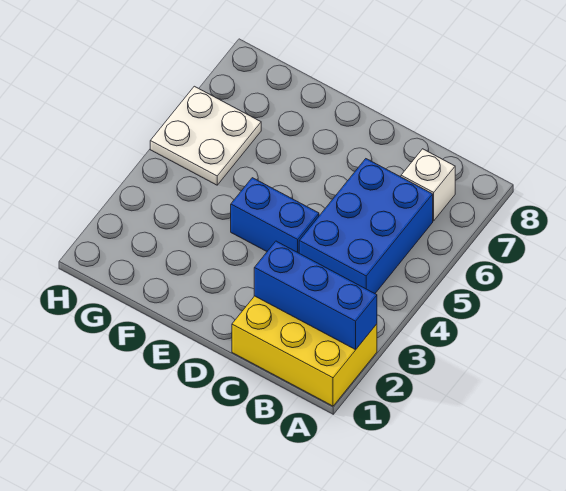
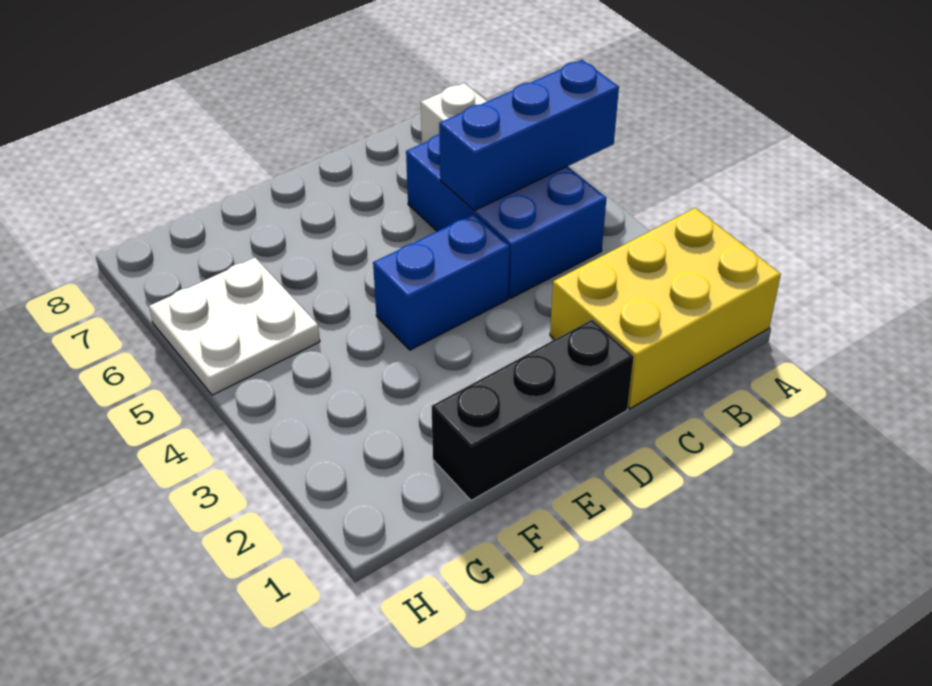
blue 1x3 brick [254,241,377,350] -> blue 1x3 brick moved to [439,60,619,211]
none -> black 1x3 brick [431,320,634,501]

